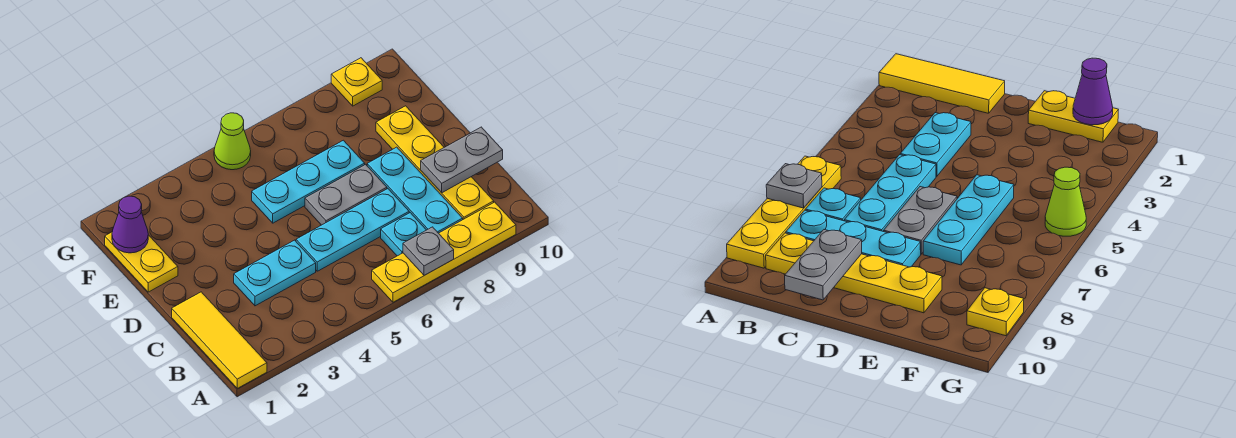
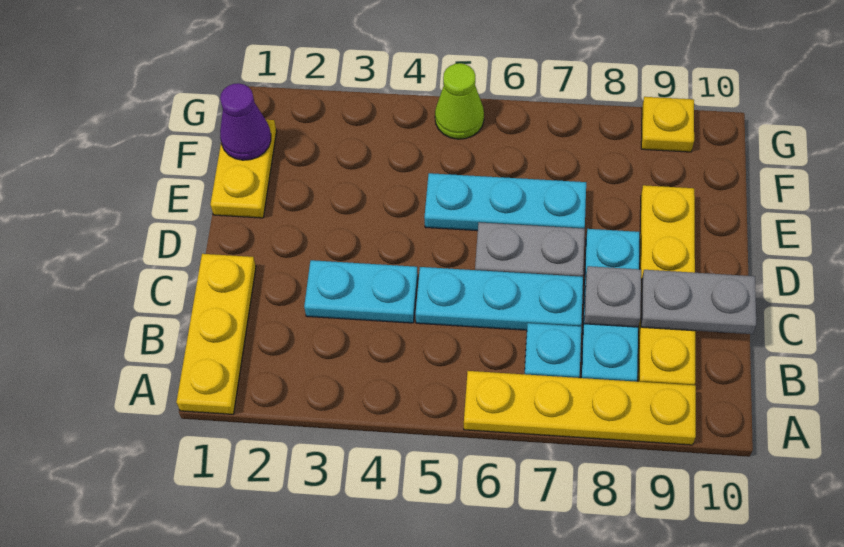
yellow 1x3 tile [172,292,267,388] -> yellow 1x3 plate [176,254,256,414]
grey 1x1 plate [403,227,454,276] -> grey 1x1 plate moved to [584,266,641,327]

